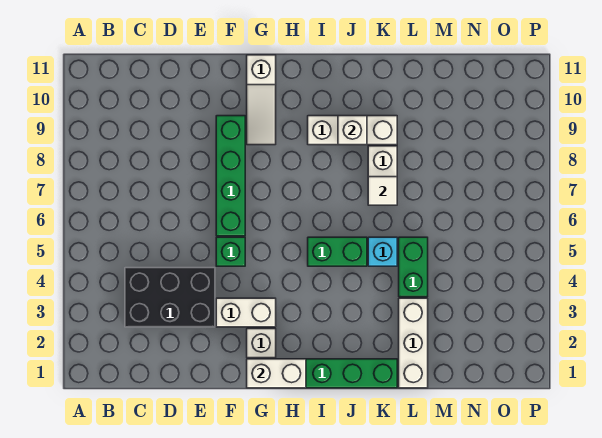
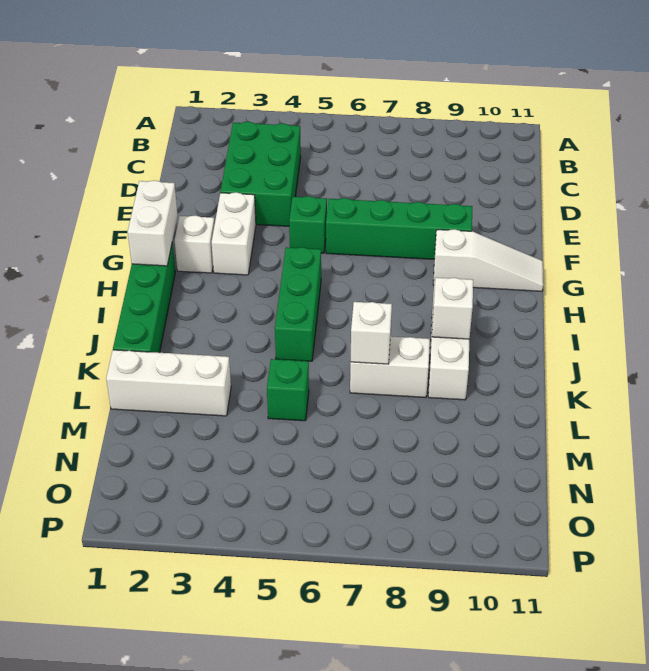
black 2x3 brick [125,268,215,327] -> green 2x3 brick [221,122,301,226]
white 1x3 slope [247,55,276,145] -> white 1x3 slope turned to [433,229,543,291]
green 1x2 brick [308,237,367,266] -> green 1x3 brick [275,247,321,361]
cyan 1x1 brick [368,237,397,266] -> none
white 1x1 tile [368,177,397,205] -> white 1x1 brick [351,302,392,364]
green 1x2 brick [399,237,428,297] -> green 1x1 brick [267,359,309,421]

